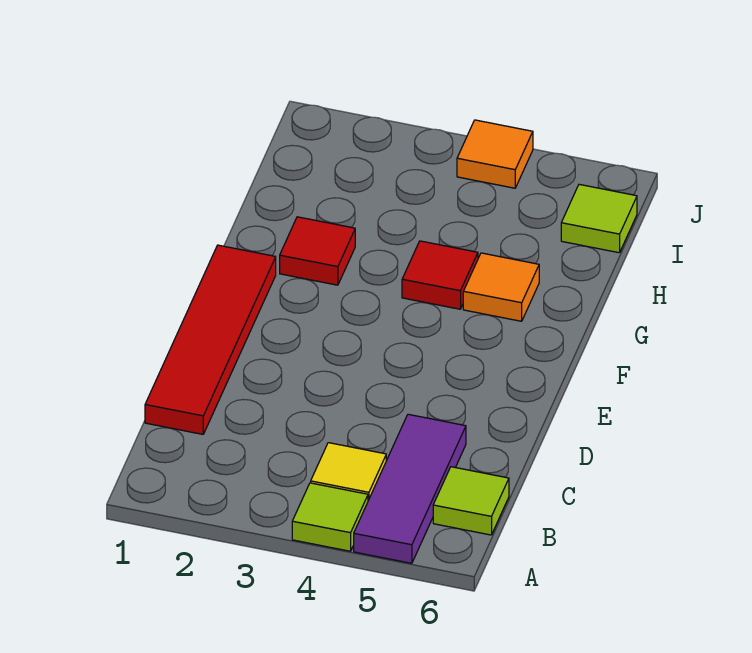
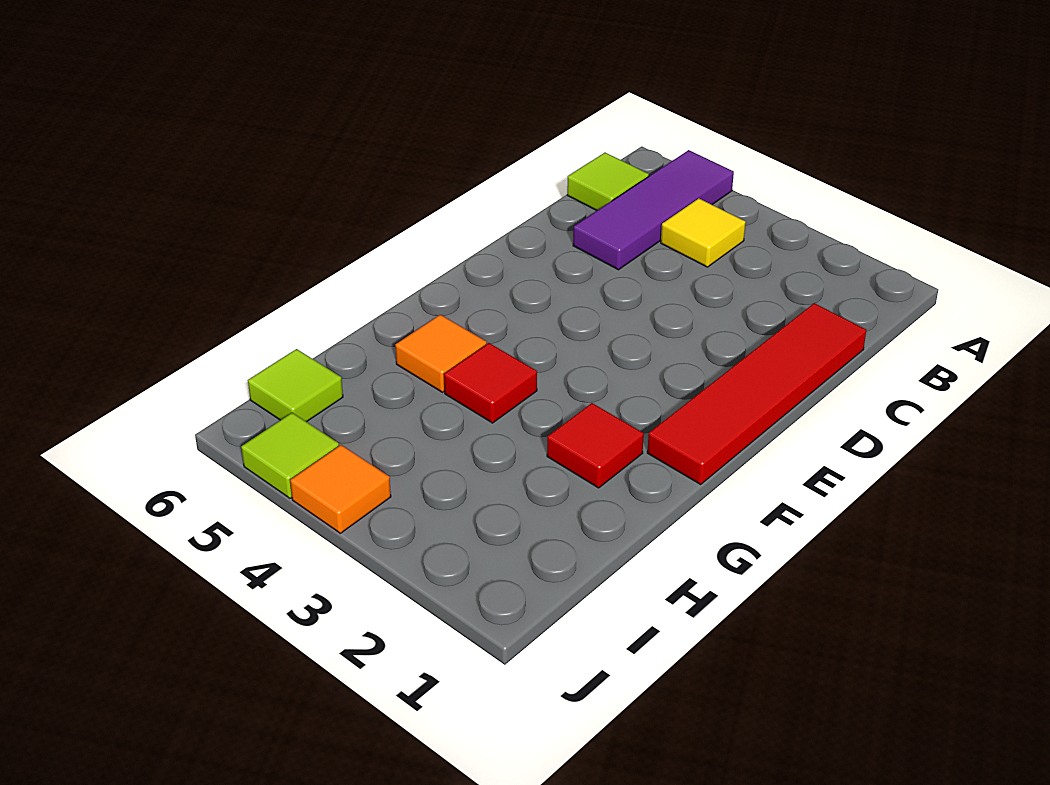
lime 1x1 tile [292,483,368,551] -> lime 1x1 tile moved to [241,413,339,498]

